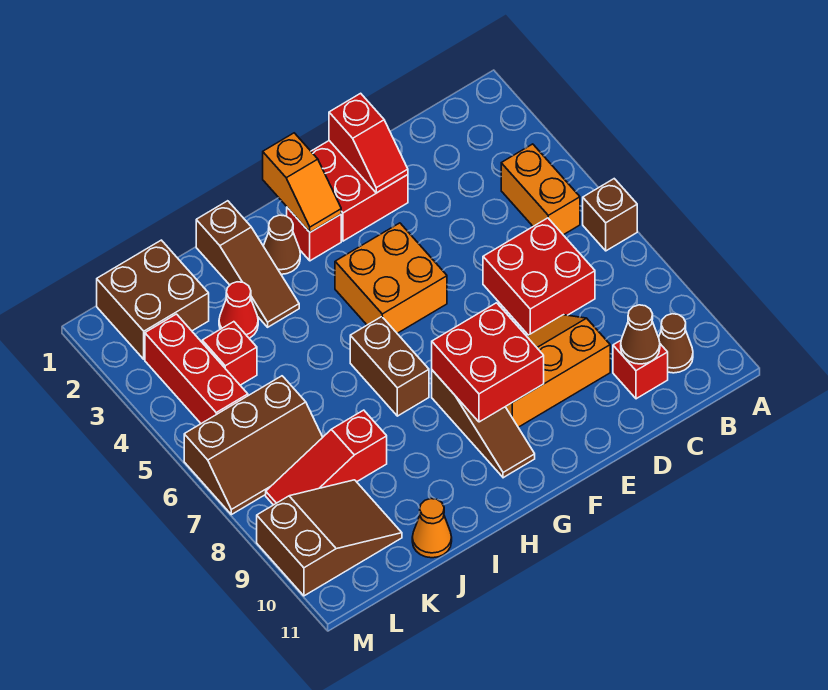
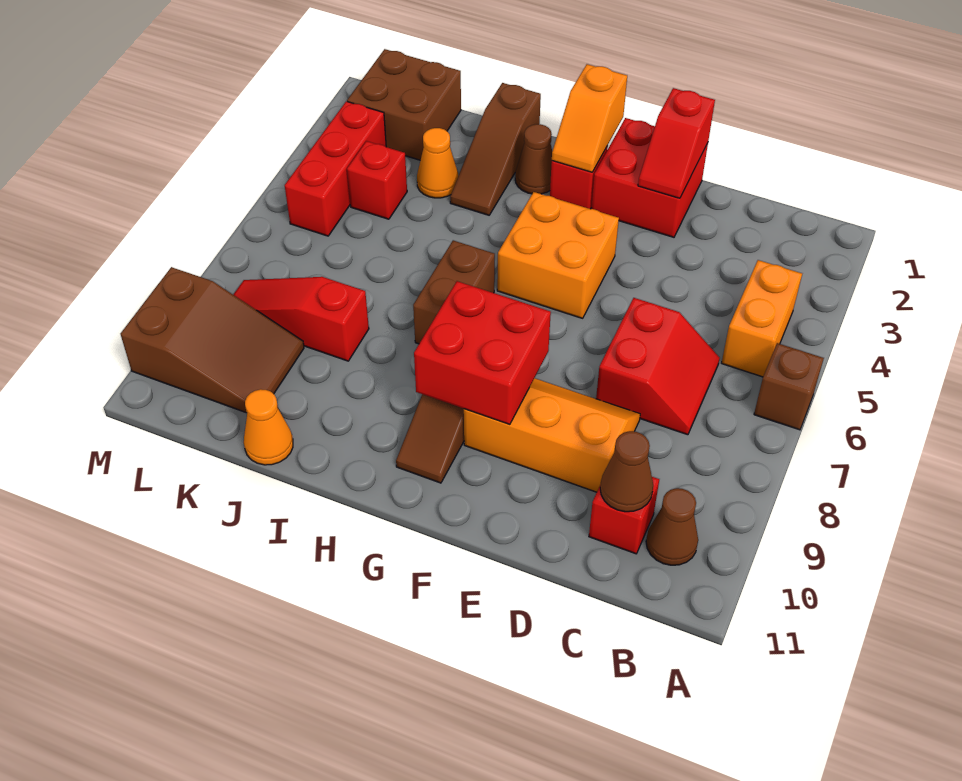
red 2x2 brick [483,218,595,335] -> red 2x2 slope [596,298,720,435]
red 1x1 cone [219,282,258,338] -> orange 1x1 cone [417,128,458,198]
brown 2x3 slope [184,376,323,515] -> none

